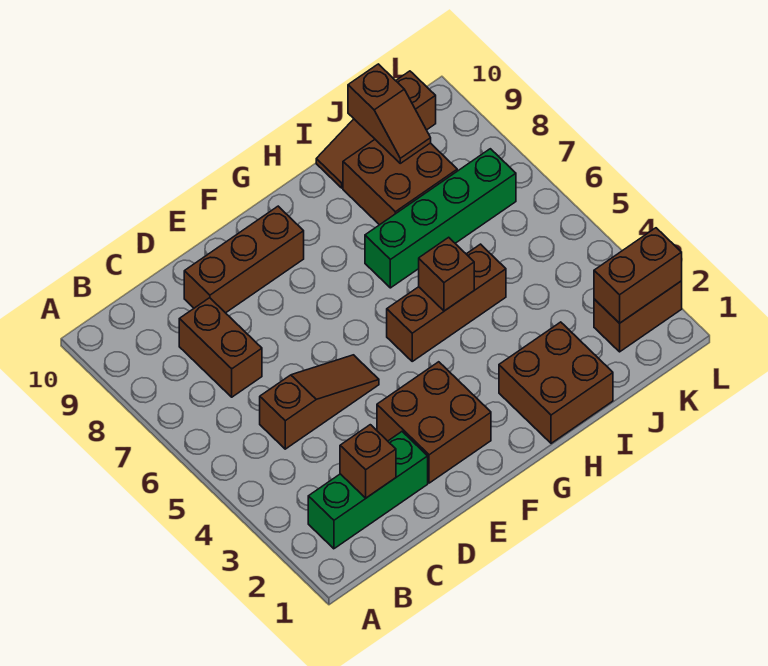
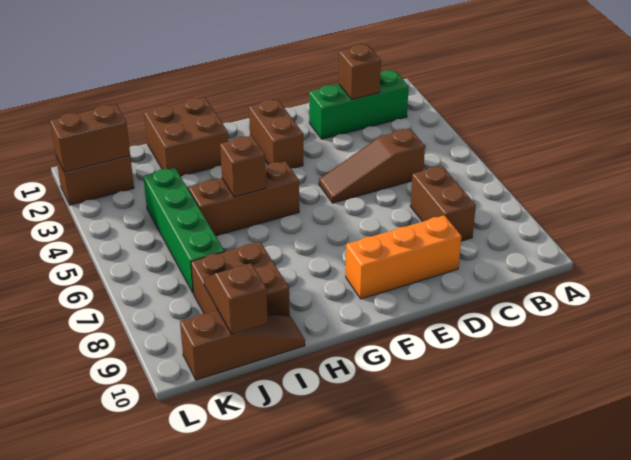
brown 1x3 brick [184,206,304,313] -> orange 1x3 brick [346,215,461,299]
brown 2x2 brick [377,362,491,483] -> brown 1x2 brick [249,99,303,168]
green 1x4 brick [365,149,516,288] -> green 1x4 brick turned to [143,168,224,294]

